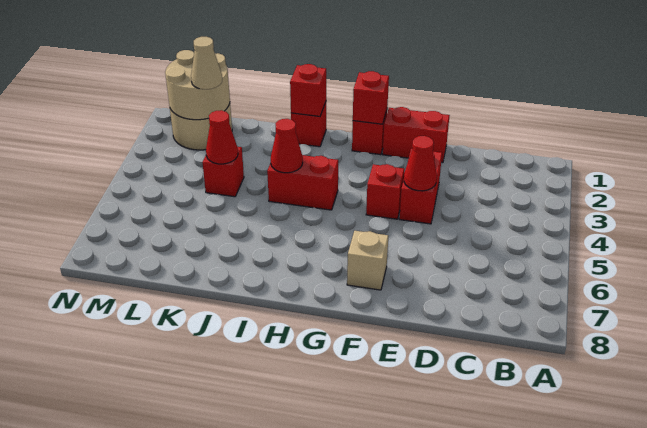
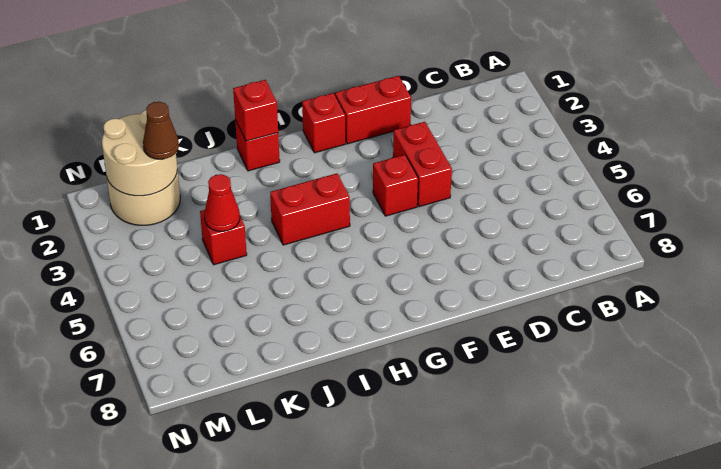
red 1x1 cone [404,136,437,191] -> none
tan 1x1 brick [347,231,388,290] -> none
red 1x1 brick [353,71,389,124] -> none
red 1x1 cone [271,119,303,173] -> none
tan 1x1 cone [191,37,222,89] -> brown 1x1 cone [143,102,179,159]

